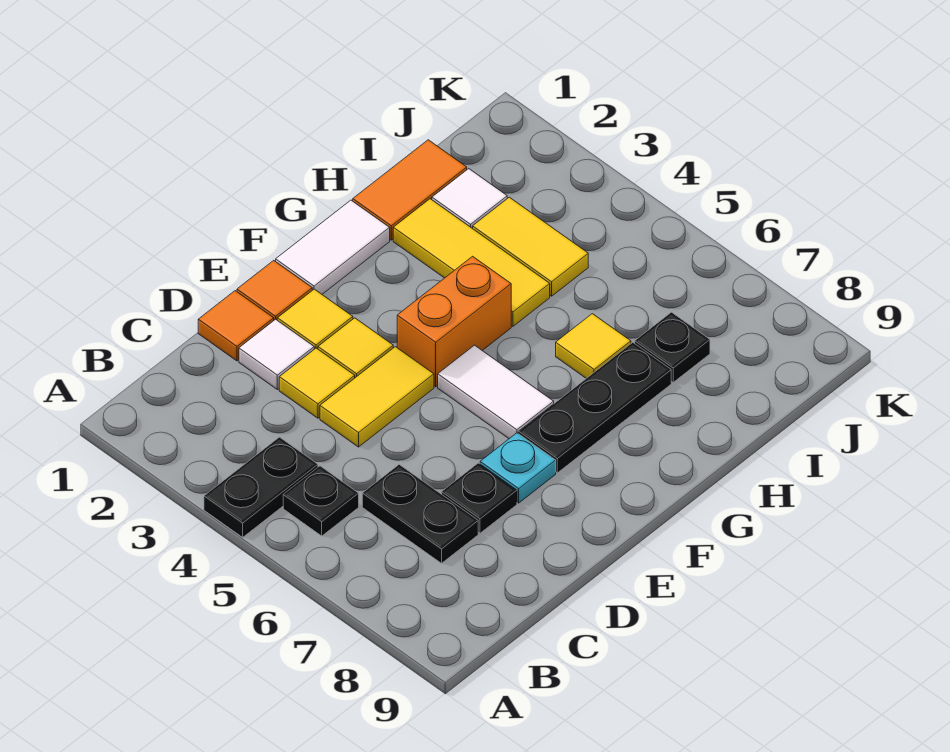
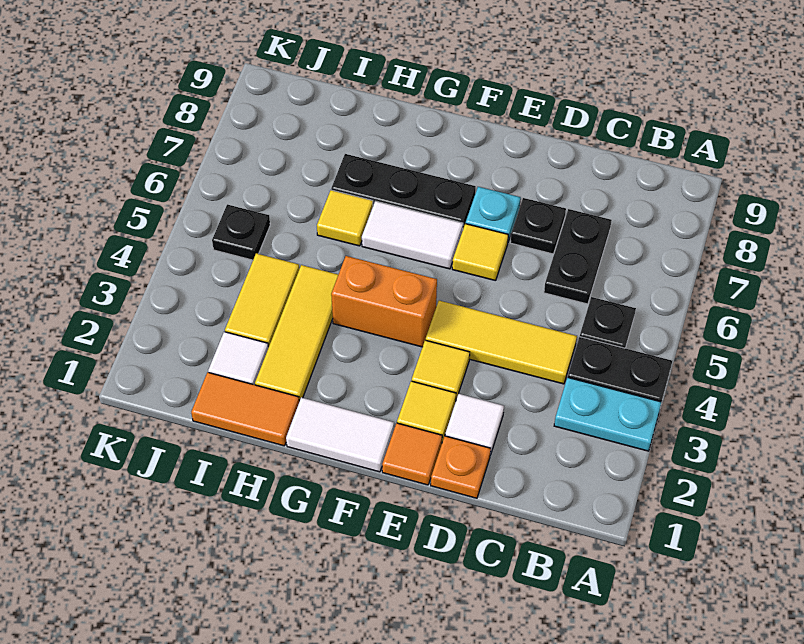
none -> cyan 1x2 plate [554,377,662,451]
orange 1x1 tile [198,291,274,361] -> orange 1x1 plate [431,436,491,498]
yellow 1x1 tile [279,348,355,418] -> yellow 1x1 tile moved to [452,224,508,281]
yellow 1x2 tile [320,347,434,447] -> yellow 1x3 tile [426,301,577,384]
white 1x2 tile [438,345,554,439] -> white 1x2 tile turned to [362,201,463,269]
black 1x1 plate [635,312,710,382] -> black 1x1 plate moved to [212,204,270,260]

